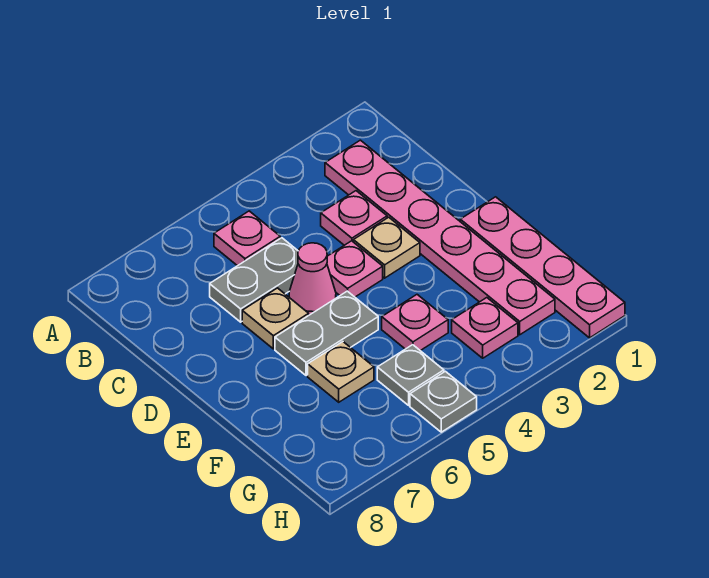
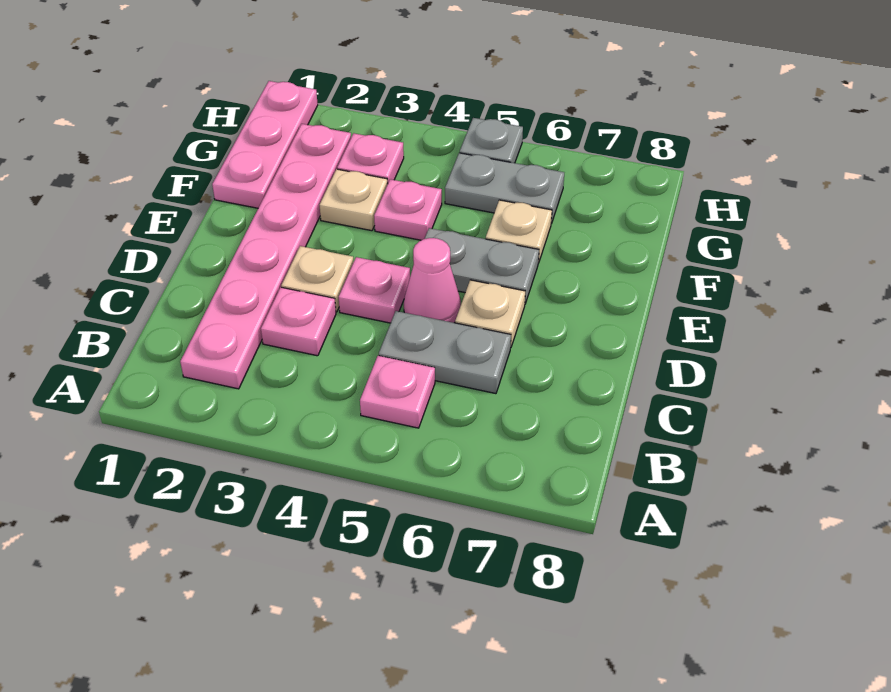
pink 1x4 plate [460,197,625,338] -> pink 1x3 plate [212,81,318,208]
none -> tan 1x1 plate [320,169,388,231]
grey 1x1 plate [377,345,444,405] -> grey 1x2 plate [445,153,564,224]

